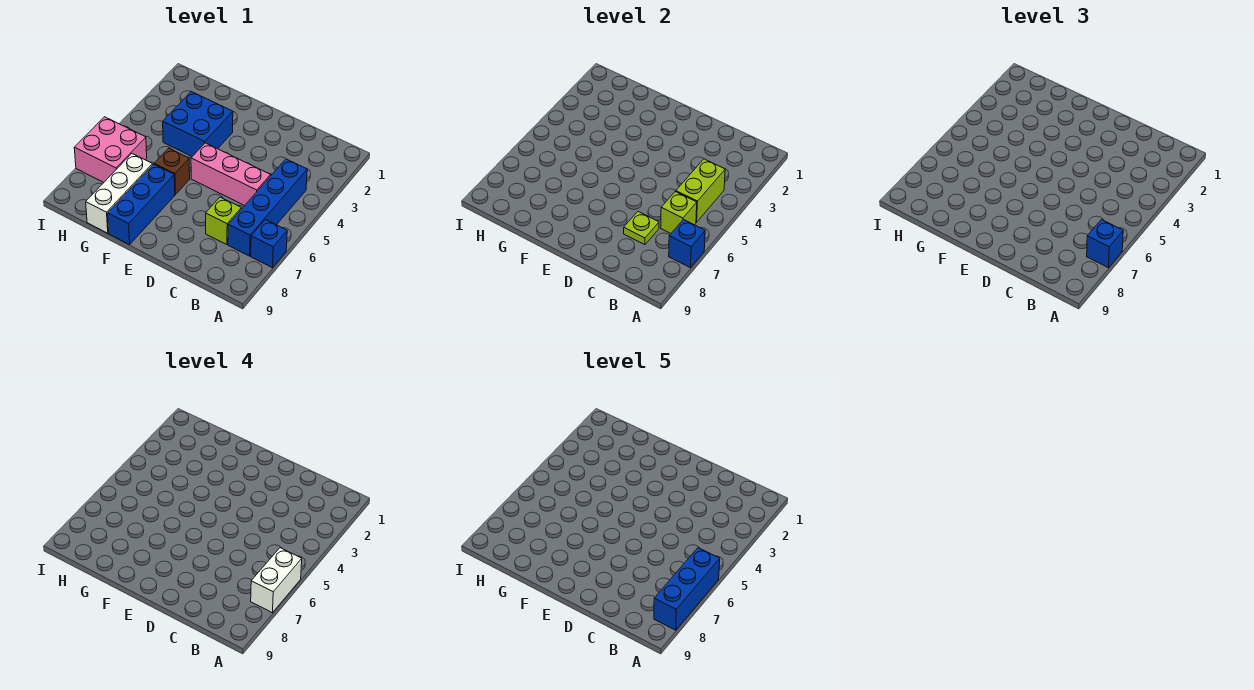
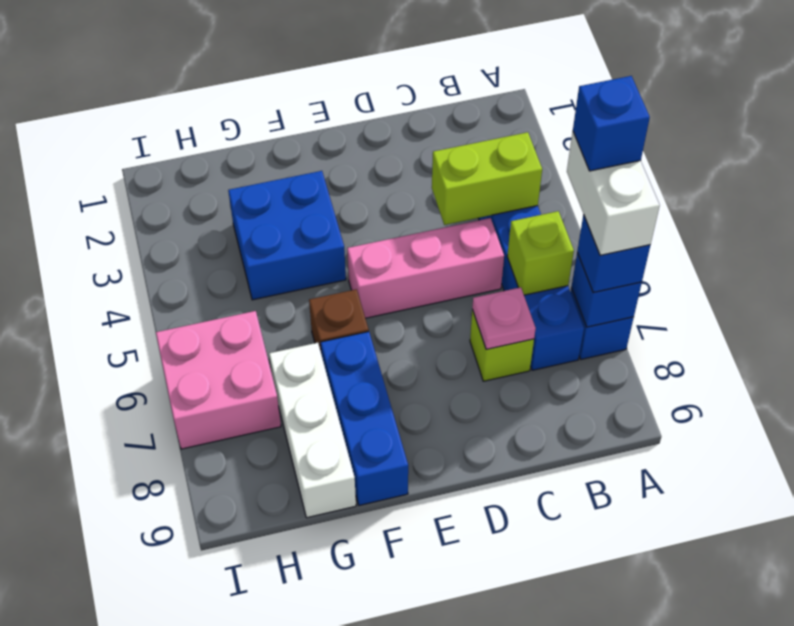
blue 1x3 brick [654,548,720,630] -> blue 1x1 brick [573,76,650,171]
lime 1x2 brick [676,159,725,222] -> lime 1x2 brick turned to [432,132,542,225]
lime 1x1 plate [624,212,659,245] -> pink 1x1 plate [472,287,536,349]

